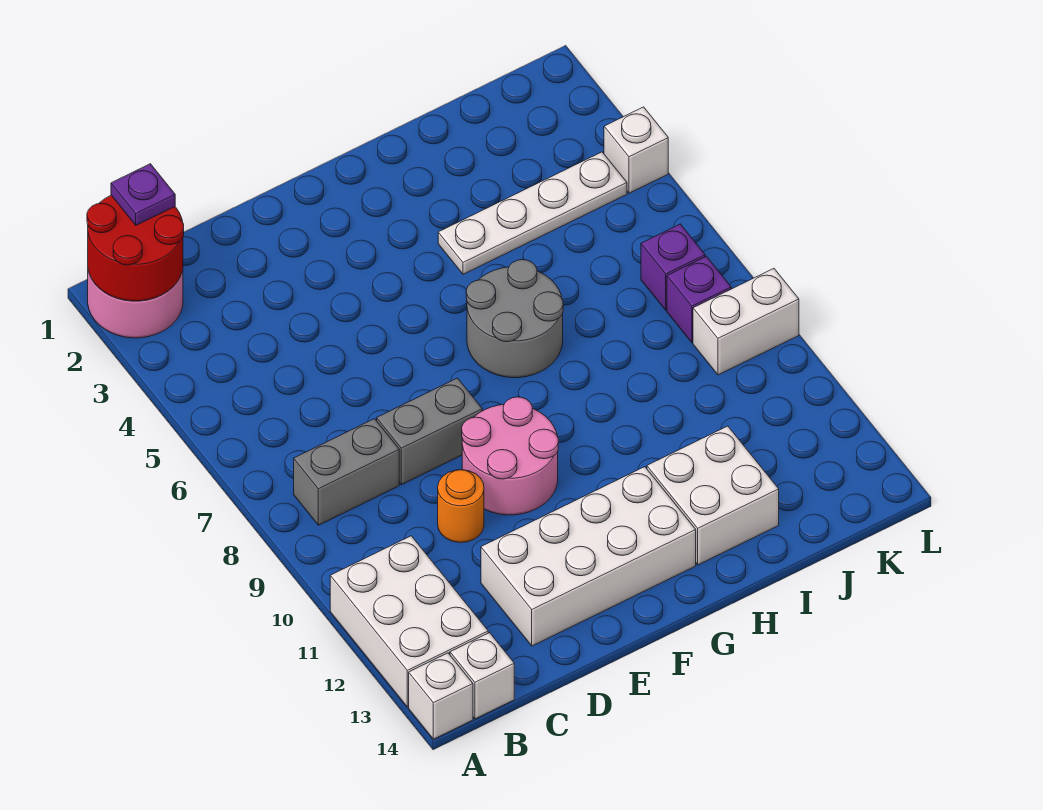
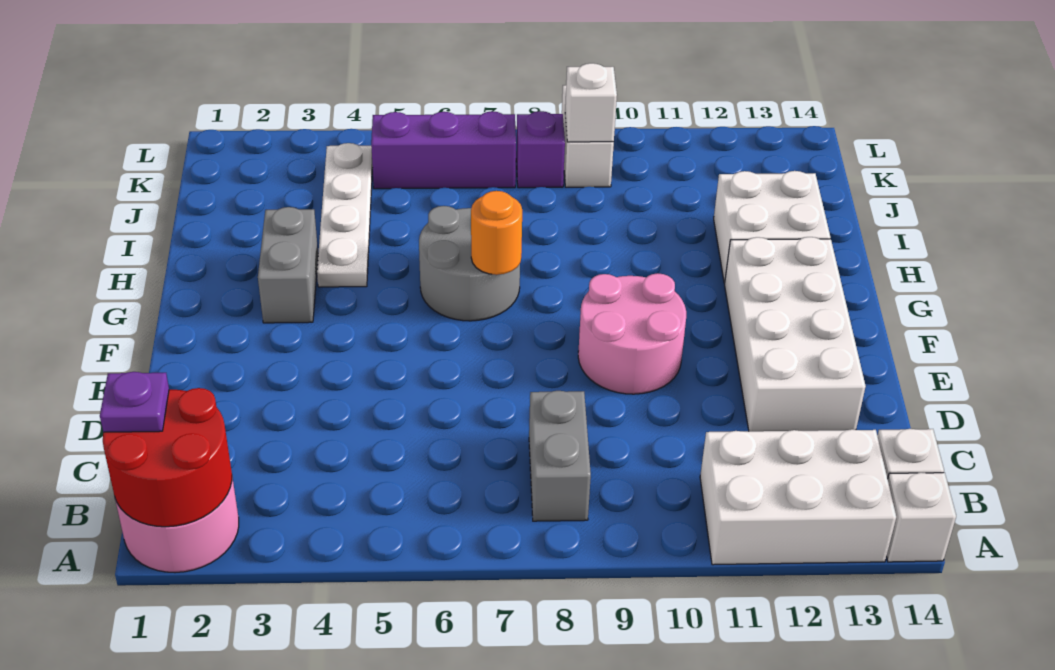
grey 1x2 brick [377,378,482,485] -> grey 1x2 brick moved to [258,207,318,323]
orange 1x1 round brick [438,470,484,543] -> orange 1x1 round brick moved to [471,191,522,275]
purple 1x1 brick [641,224,705,310] -> purple 1x3 brick [371,111,516,189]
white 1x1 brick [604,107,668,193] -> white 1x1 brick moved to [565,63,617,142]

